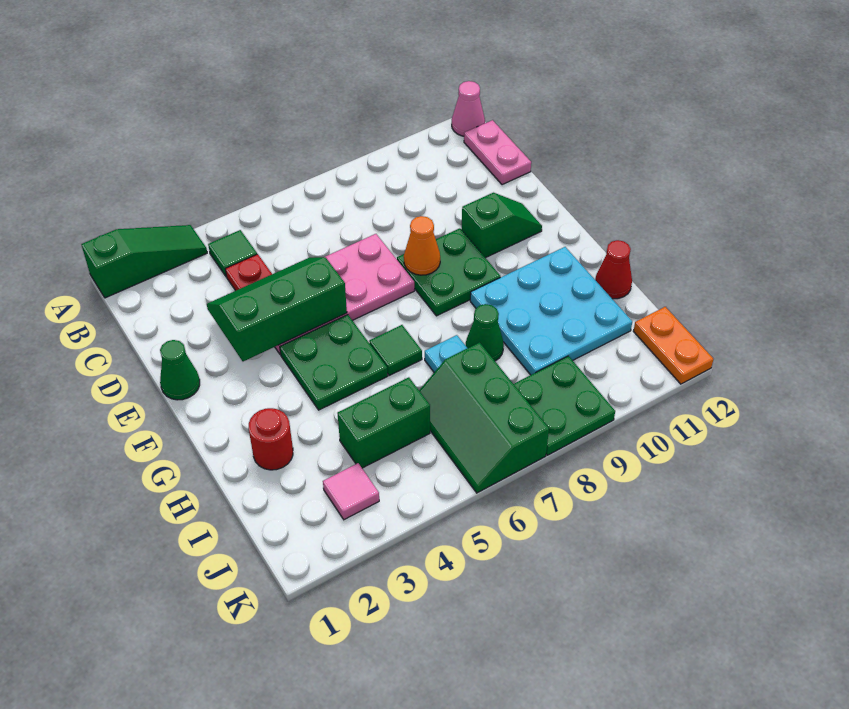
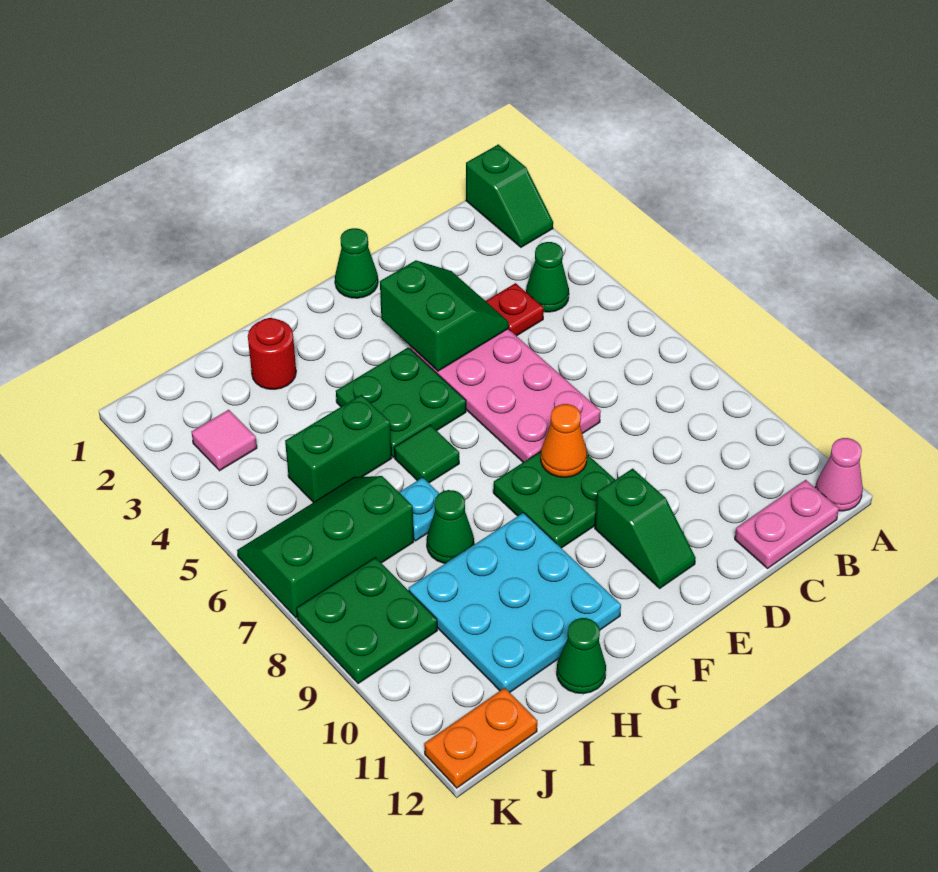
green 1x3 slope [81,225,207,298] -> green 1x2 slope [466,144,553,247]
green 1x1 tile [208,230,257,277] -> green 1x1 cone [526,242,569,312]
green 2x3 slope [207,257,347,361] -> green 2x2 slope [380,260,509,371]
red 1x1 cone [595,240,632,299] -> green 1x1 cone [557,618,606,694]
green 1x2 brick [337,377,430,468] -> green 1x2 brick turned to [285,395,392,503]

